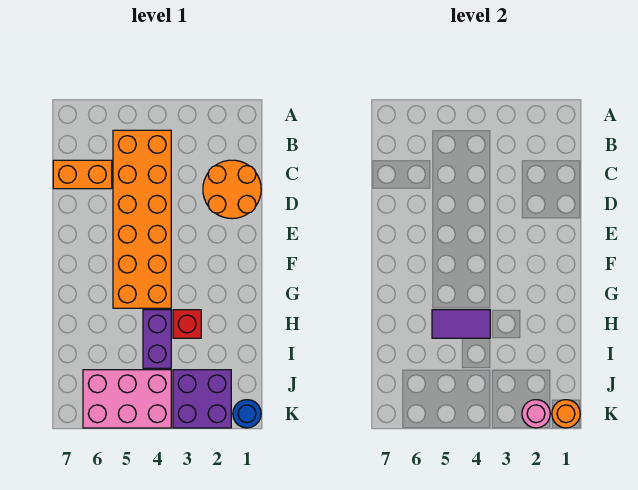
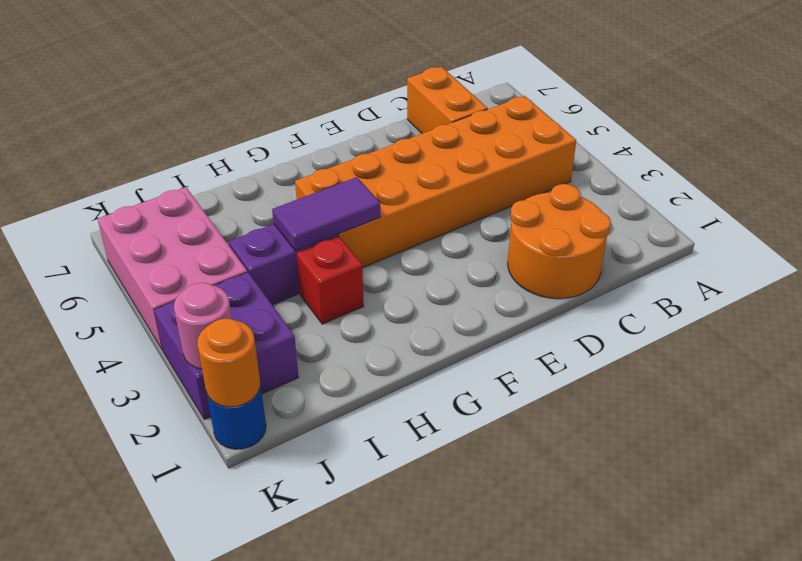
purple 1x2 tile [432,310,490,338] -> purple 1x2 tile turned to [272,177,381,251]

